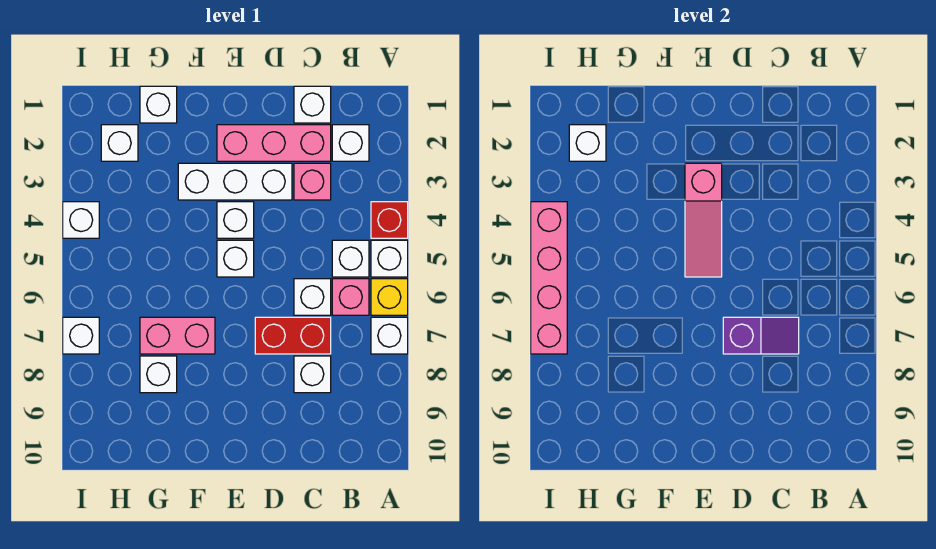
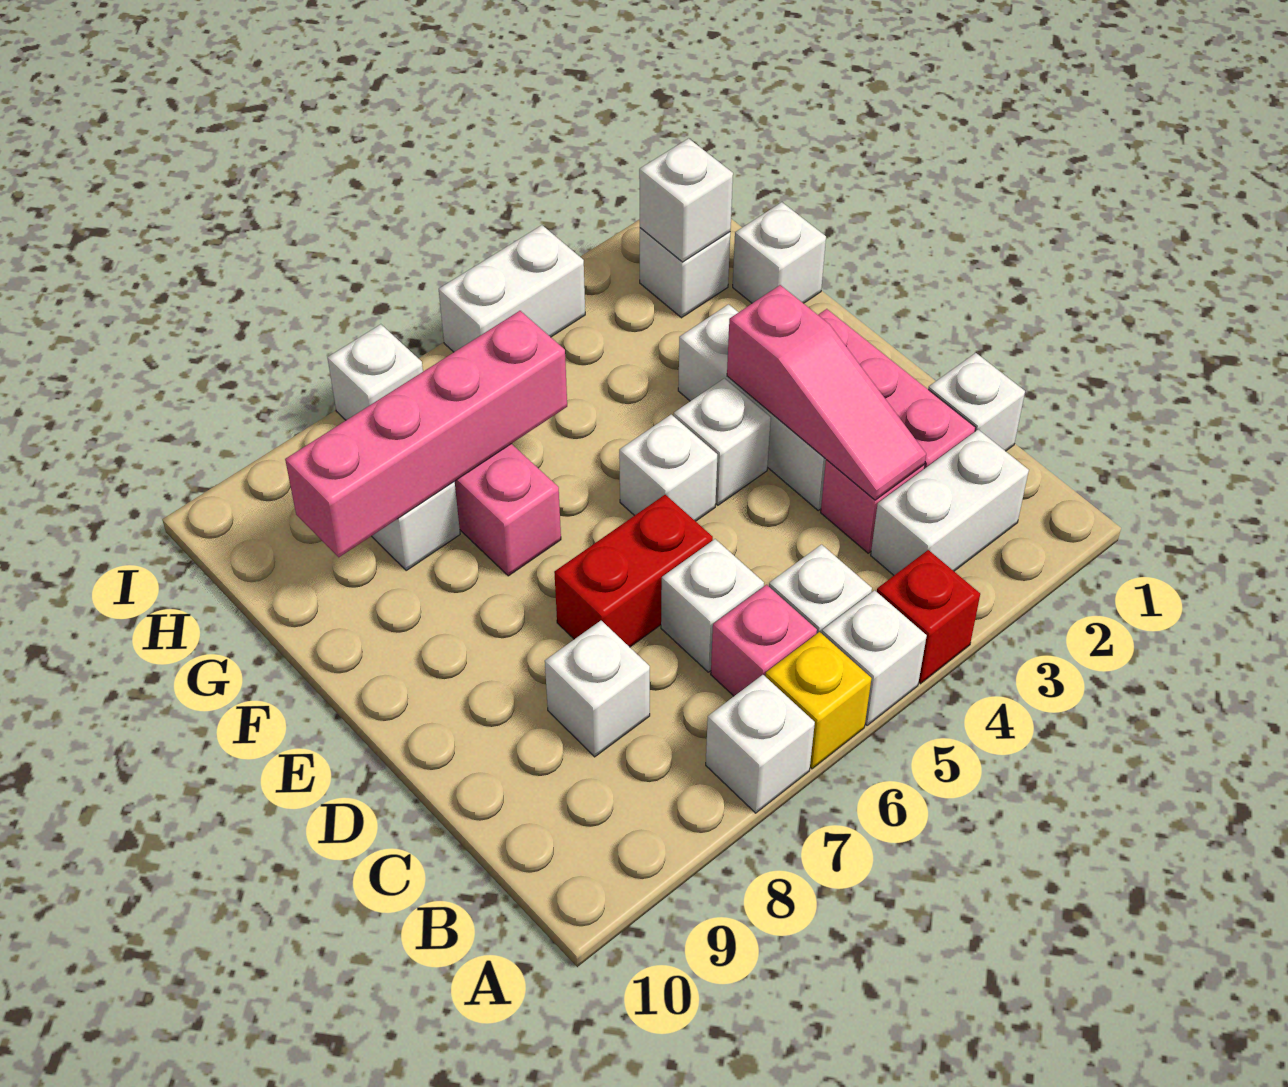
white 1x1 brick [332,125,369,161] -> white 1x2 brick [871,430,1029,575]
red 1x2 brick [255,317,331,354] -> red 1x2 brick turned to [554,495,713,647]
purple 1x2 slope [723,317,799,354] -> none
pink 1x3 slope [685,163,722,277] -> pink 1x3 slope turned to [727,285,926,500]
white 1x1 brick [63,202,99,238] -> white 1x2 brick [439,225,585,352]
pink 1x4 brick [531,202,567,354] -> pink 1x4 brick moved to [285,311,567,557]

